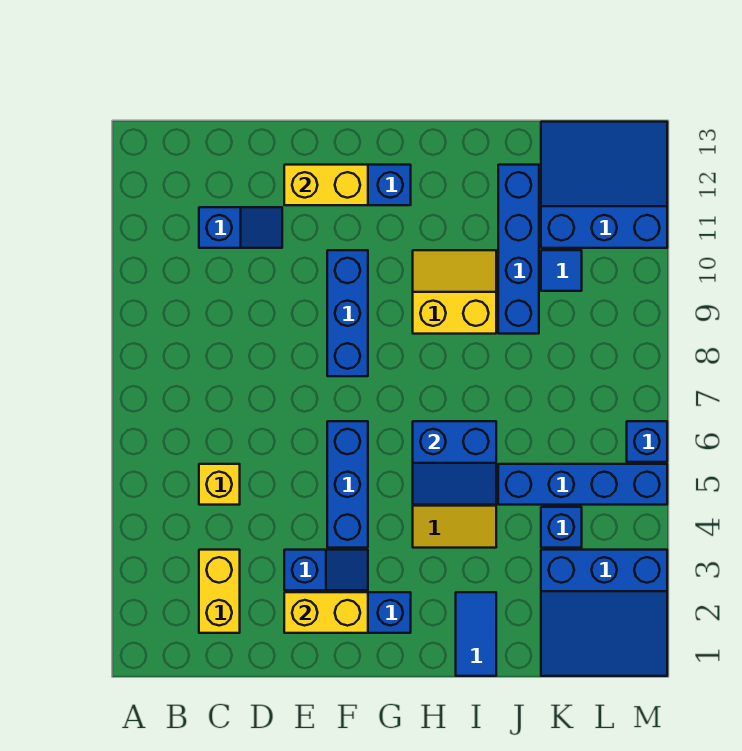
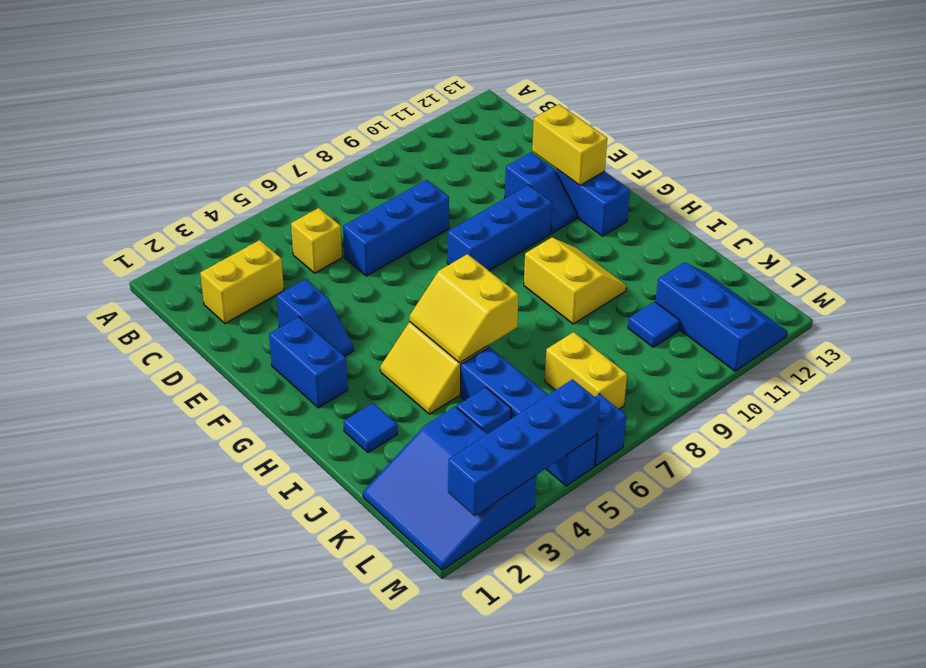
blue 1x2 slope [199,207,282,248] -> blue 1x2 slope moved to [505,152,577,233]
yellow 1x2 brick [284,592,368,633] -> yellow 1x2 brick moved to [545,332,627,409]
blue 1x3 brick [327,421,368,548] -> blue 1x3 brick moved to [343,180,449,276]
blue 2x2 slope [413,421,496,505] -> yellow 2x2 slope [410,254,518,363]
blue 1x2 tile [456,592,496,676] -> blue 1x1 tile [344,403,397,453]
blue 1x4 brick [498,165,539,334] -> blue 1x4 brick moved to [448,379,600,516]
blue 3x3 slope [541,122,667,248] -> blue 2x3 slope [656,262,787,371]

